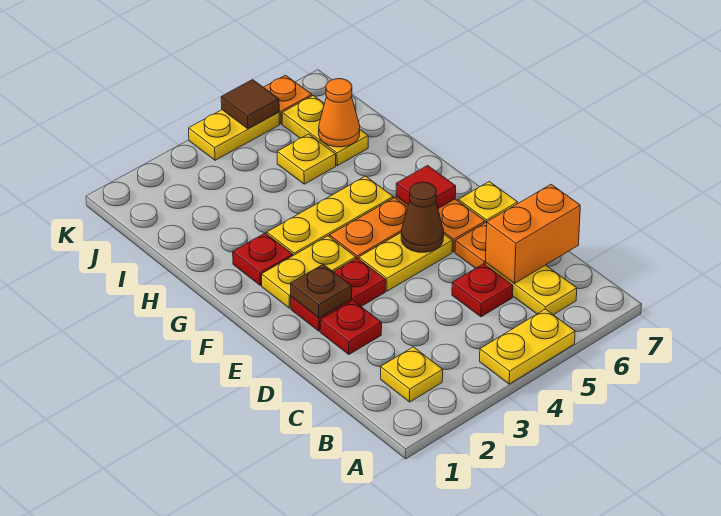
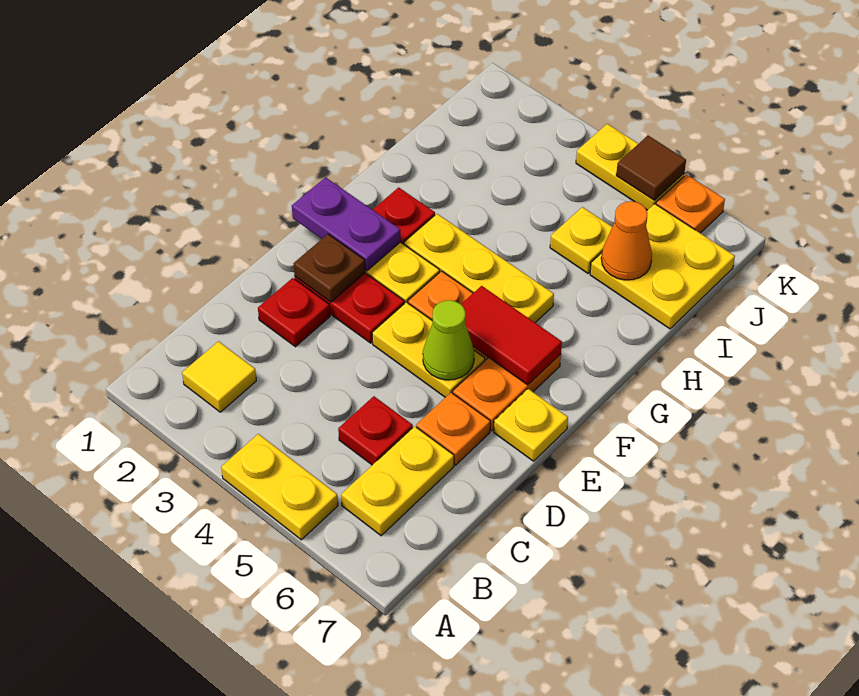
yellow 1x1 plate [381,347,443,402] -> yellow 1x1 tile [182,341,256,412]
orange 1x2 brick [486,185,580,284] -> none
brown 1x1 cone [401,182,444,252] -> lime 1x1 cone [423,300,474,380]
none -> purple 1x2 plate [292,177,401,271]
red 1x1 tile [396,166,456,209] -> red 1x2 tile [461,286,562,385]
yellow 1x2 plate [282,96,368,166] -> yellow 2x2 plate [590,204,735,329]

